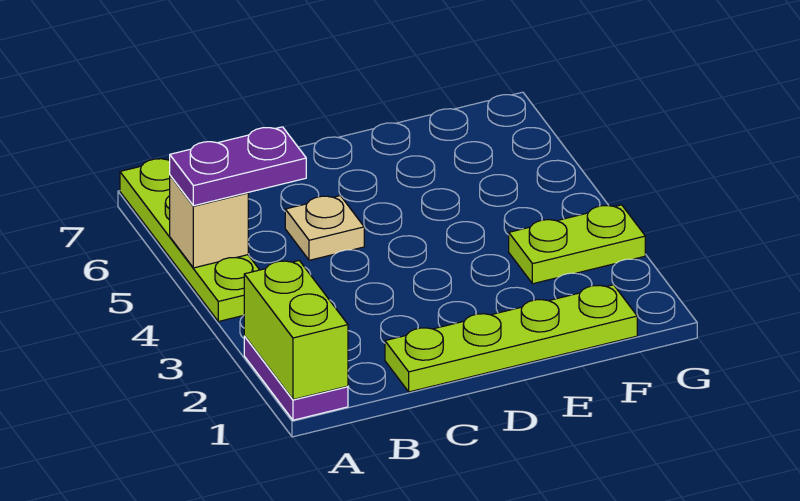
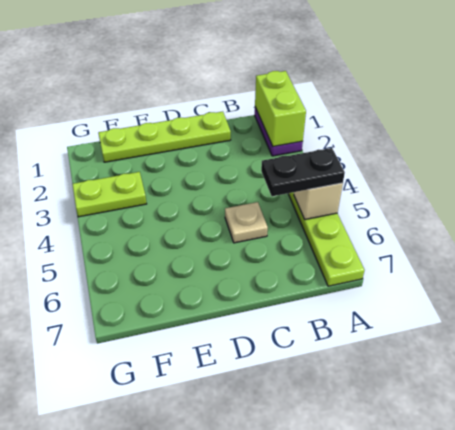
purple 1x2 plate [170,127,306,206] -> black 1x2 plate [261,148,345,196]

